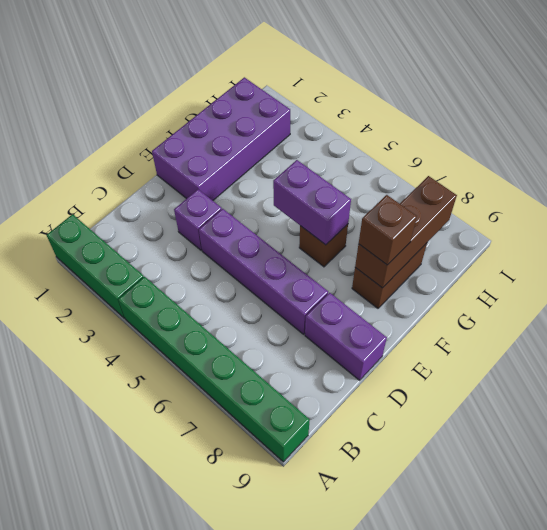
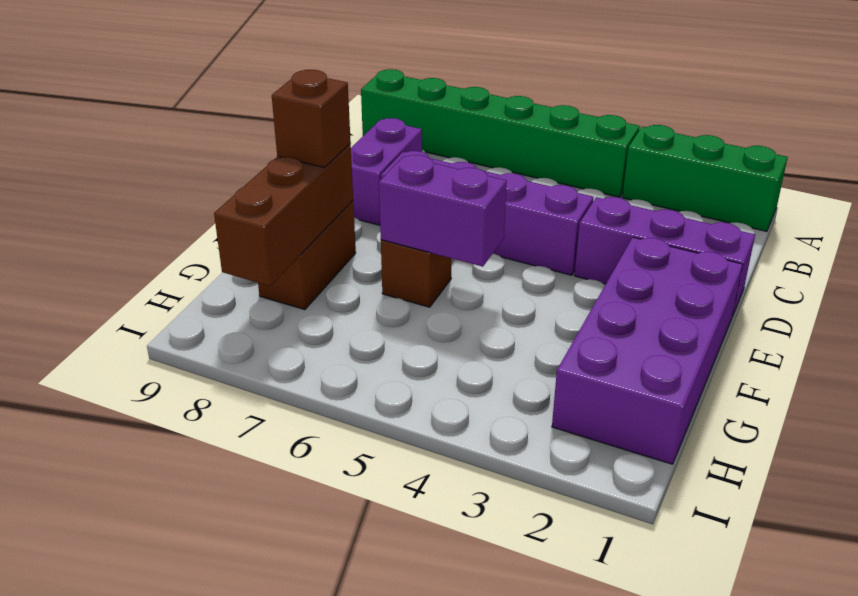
purple 1x1 brick [174,190,222,250] -> purple 1x3 brick [575,197,755,316]
purple 1x2 brick [305,293,387,380] -> purple 1x2 brick turned to [351,118,422,225]

